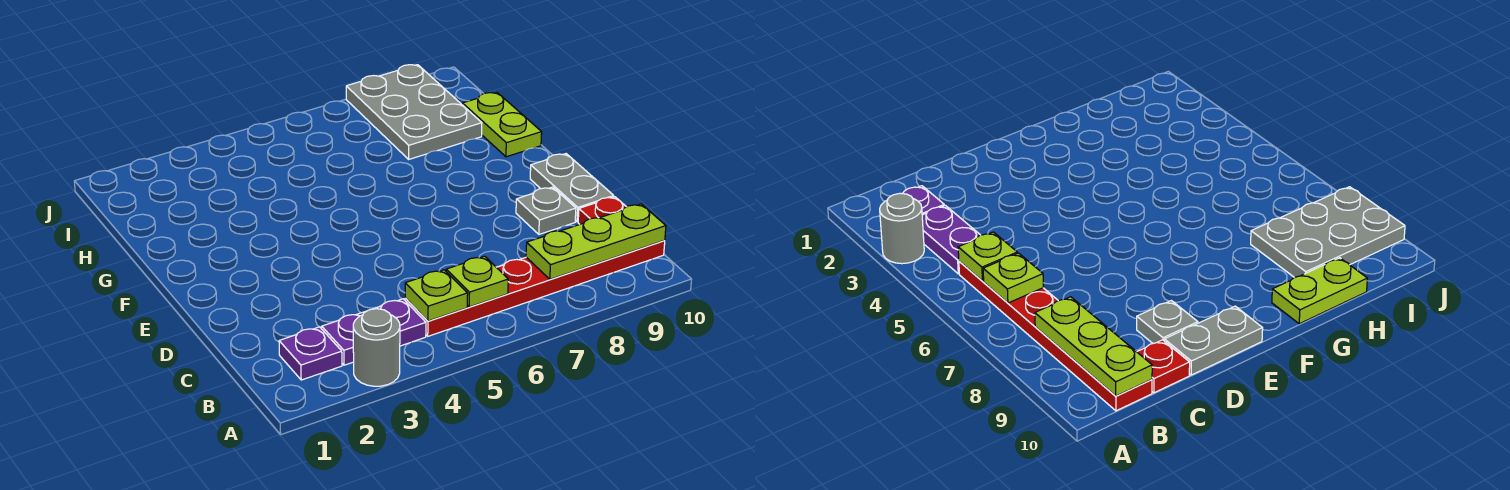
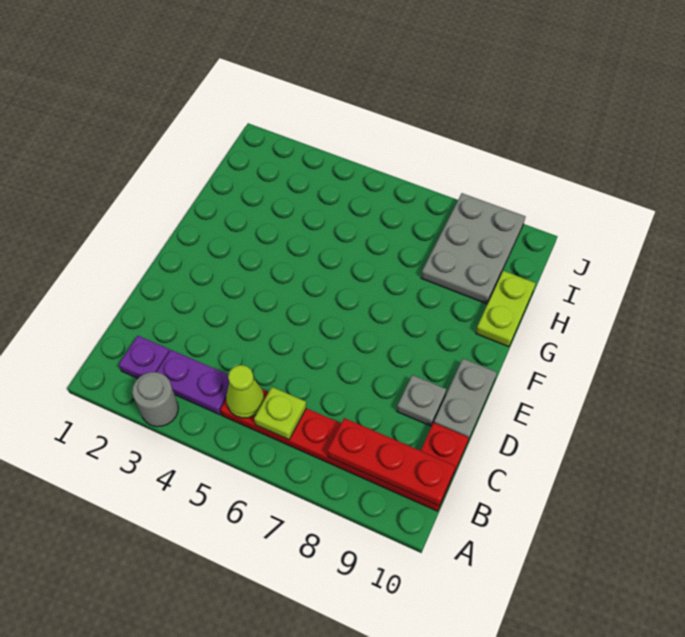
lime 1x1 plate [405,270,468,321] -> lime 1x1 cone [226,365,264,418]
lime 1x3 plate [526,204,666,279] -> red 1x3 plate [327,418,456,506]

